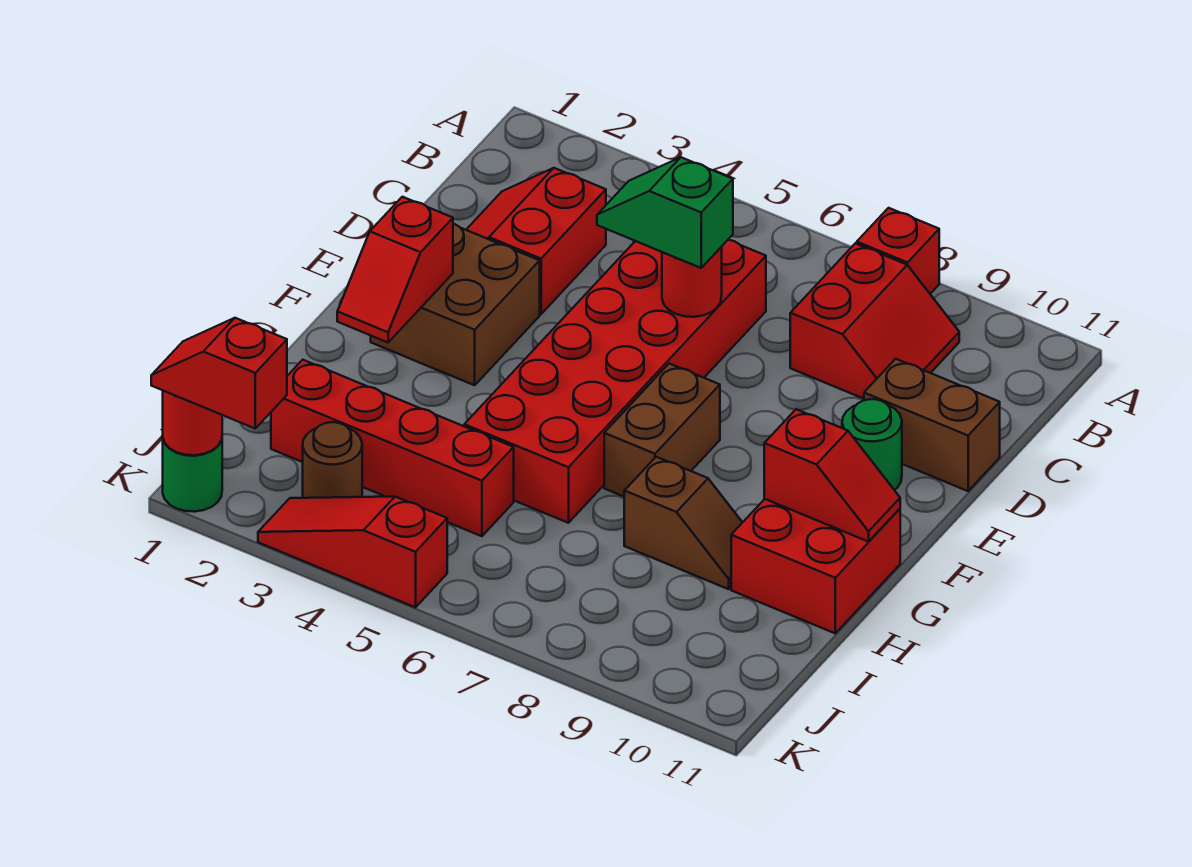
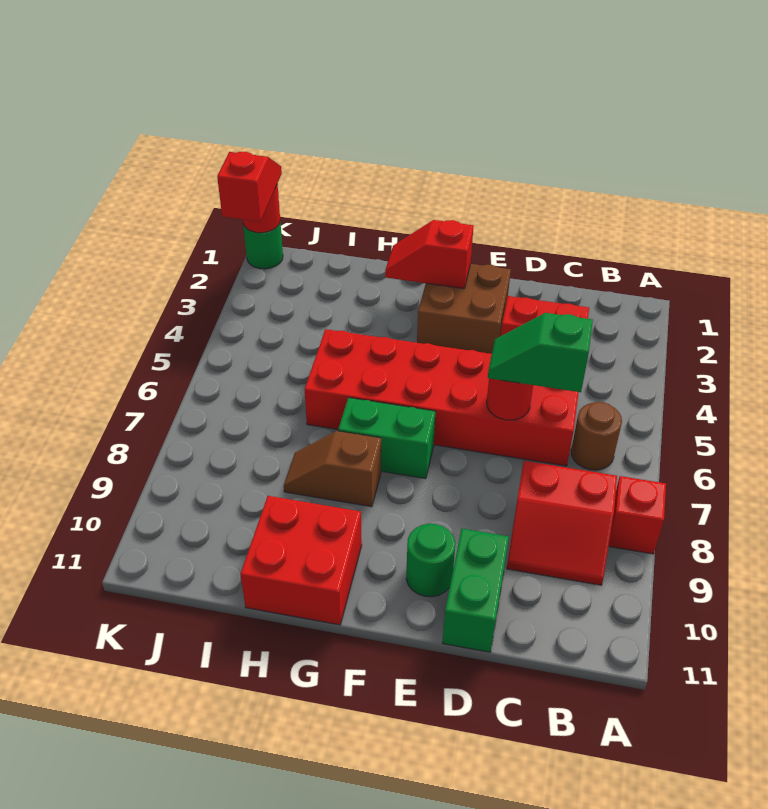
green 1x2 slope [597,157,733,268] -> green 1x2 slope turned to [488,313,593,392]
brown 1x2 brick [864,359,1000,491] -> green 1x2 brick [442,529,509,652]
brown 1x2 brick [604,364,720,496] -> green 1x2 brick [338,398,436,479]
red 1x2 slope [764,409,900,542] -> none
brown 1x2 slope [624,457,743,589] -> brown 1x2 slope turned to [284,431,381,507]
red 1x4 brick [271,360,514,536] -> none
brown 1x1 round brick [303,422,362,498] -> brown 1x1 round brick moved to [571,402,622,470]
red 1x3 slope [258,497,447,607] -> none

